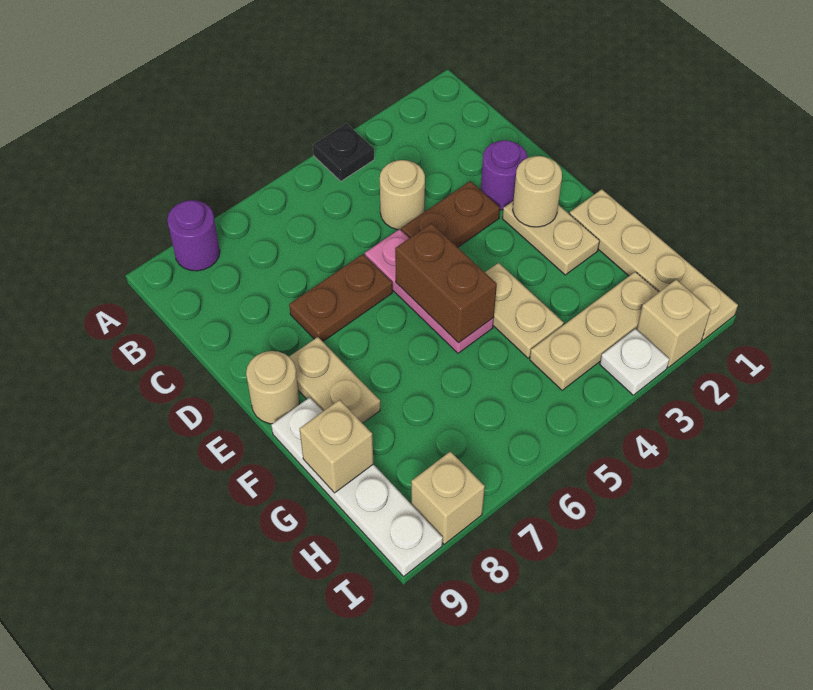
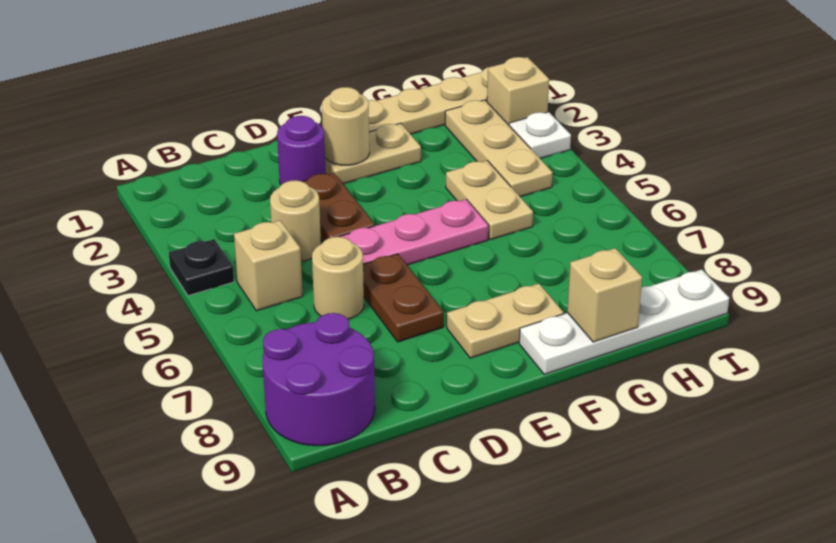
purple 1x1 round brick [167,200,220,271] -> purple 2x2 round brick [263,313,375,446]
brown 1x2 brick [395,223,497,343] -> none
tan 1x1 round brick [246,351,300,424] -> tan 1x1 round brick moved to [312,237,364,319]
tan 1x2 plate [485,263,564,358] -> tan 1x2 plate turned to [446,161,533,240]
tan 1x1 brick [411,451,485,544] -> tan 1x1 brick moved to [234,220,303,311]

